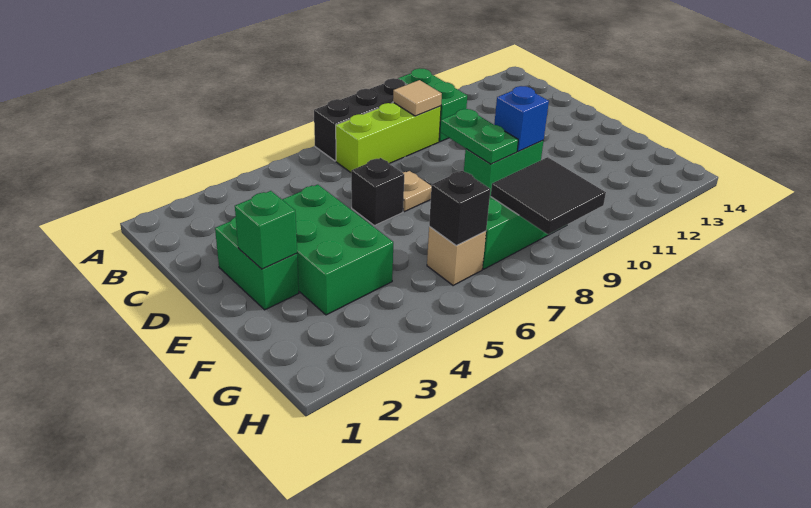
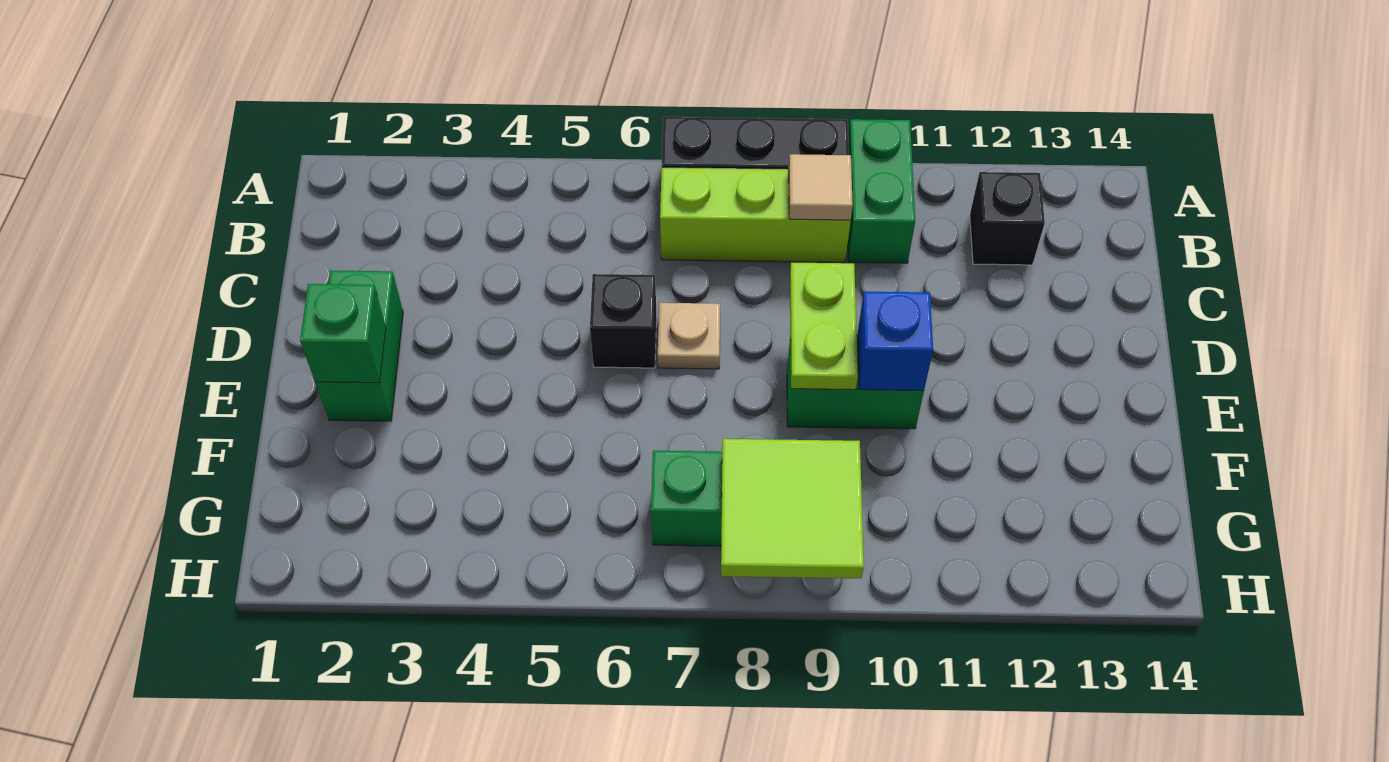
green 2x3 brick [282,185,393,315] -> none
green 1x2 plate [440,109,518,164] -> lime 1x2 plate [790,262,858,390]
tan 1x1 brick [427,227,486,286] -> none
black 1x1 brick [429,171,490,245] -> black 1x1 brick moved to [970,172,1045,265]
black 2x2 tile [491,157,606,234] -> lime 2x2 tile [721,439,864,578]

